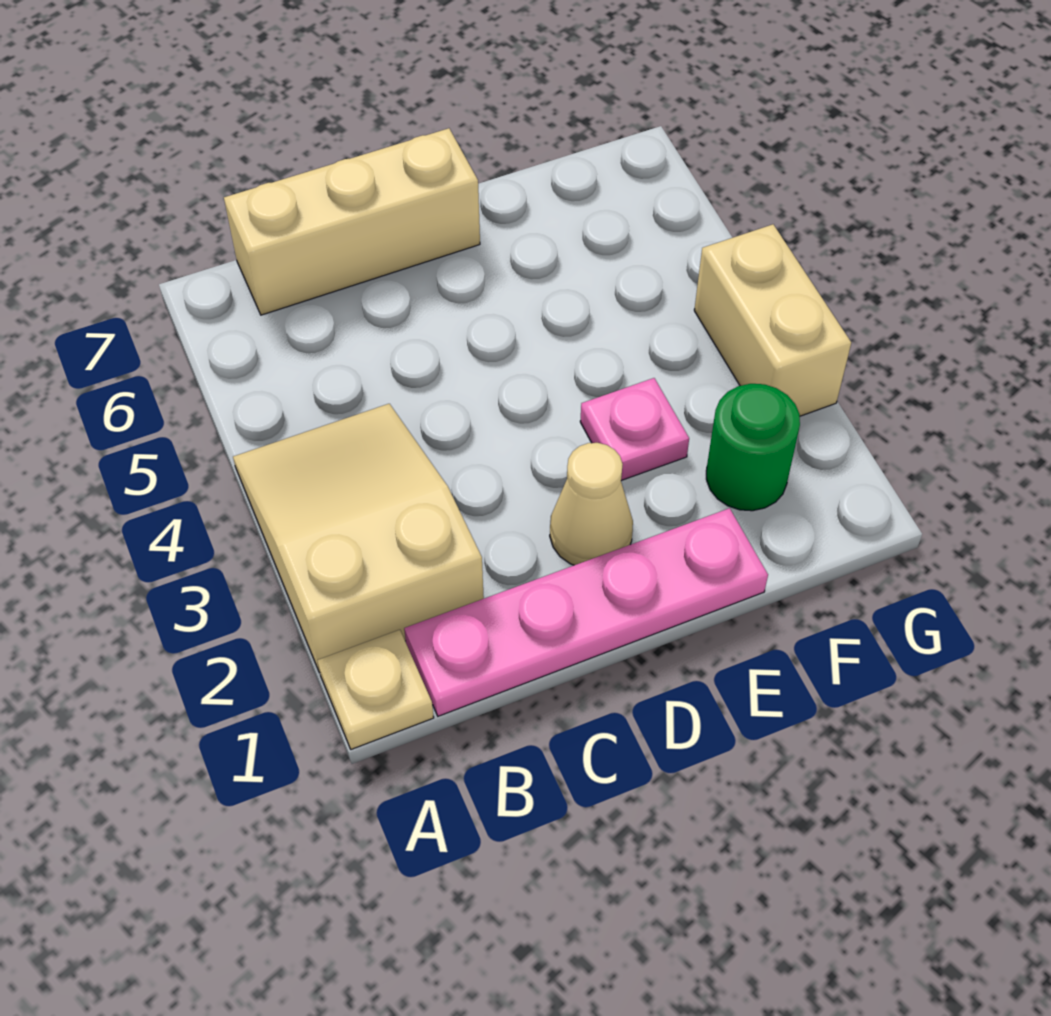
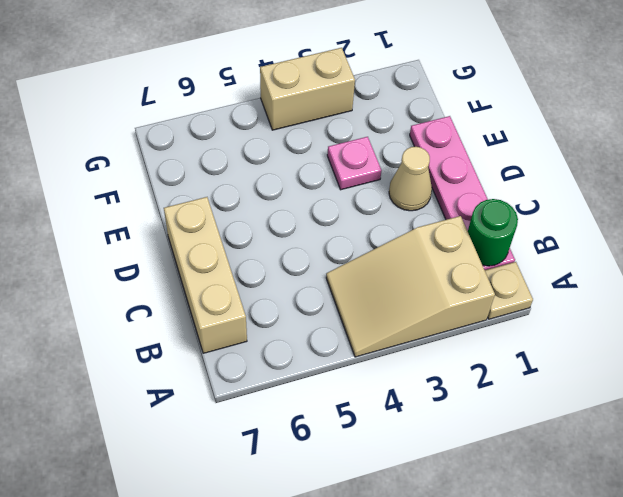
green 1x1 round brick [706,384,800,511] -> green 1x1 round brick moved to [468,199,518,266]

